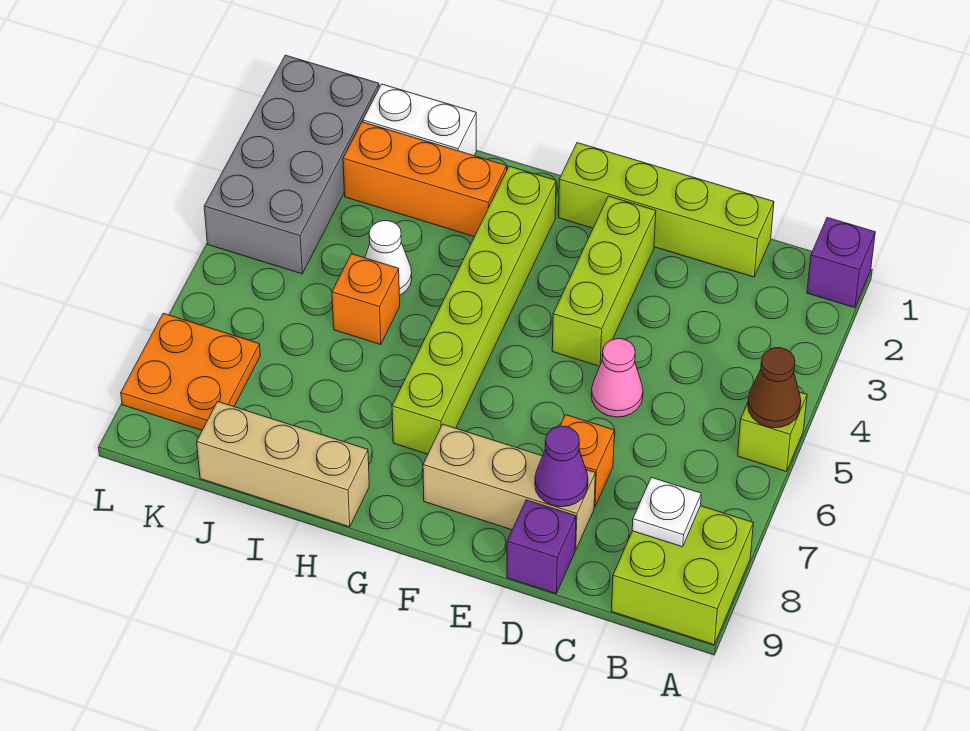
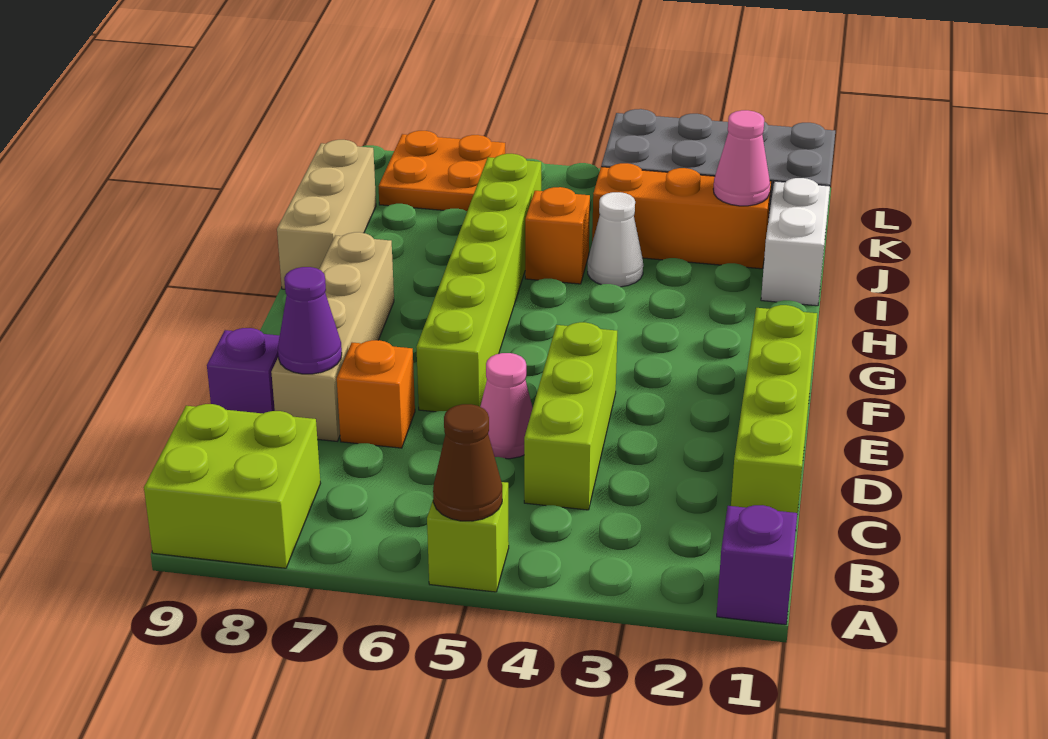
white 1x1 plate [632,477,701,547] -> none
tan 1x3 brick [423,424,595,550] -> tan 1x4 brick [271,232,394,441]
lime 1x3 brick [552,196,656,366] -> lime 1x3 brick turned to [524,322,617,510]
lime 1x6 brick [392,166,556,454] -> lime 1x6 brick turned to [416,154,541,412]
orange 1x3 brick [343,122,507,237] -> orange 1x3 brick turned to [592,163,771,269]
none -> pink 1x1 cone [713,110,770,206]

